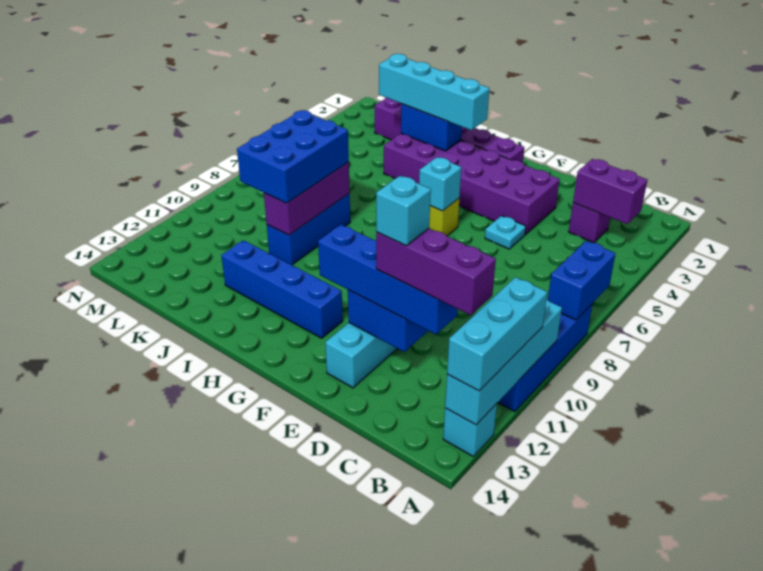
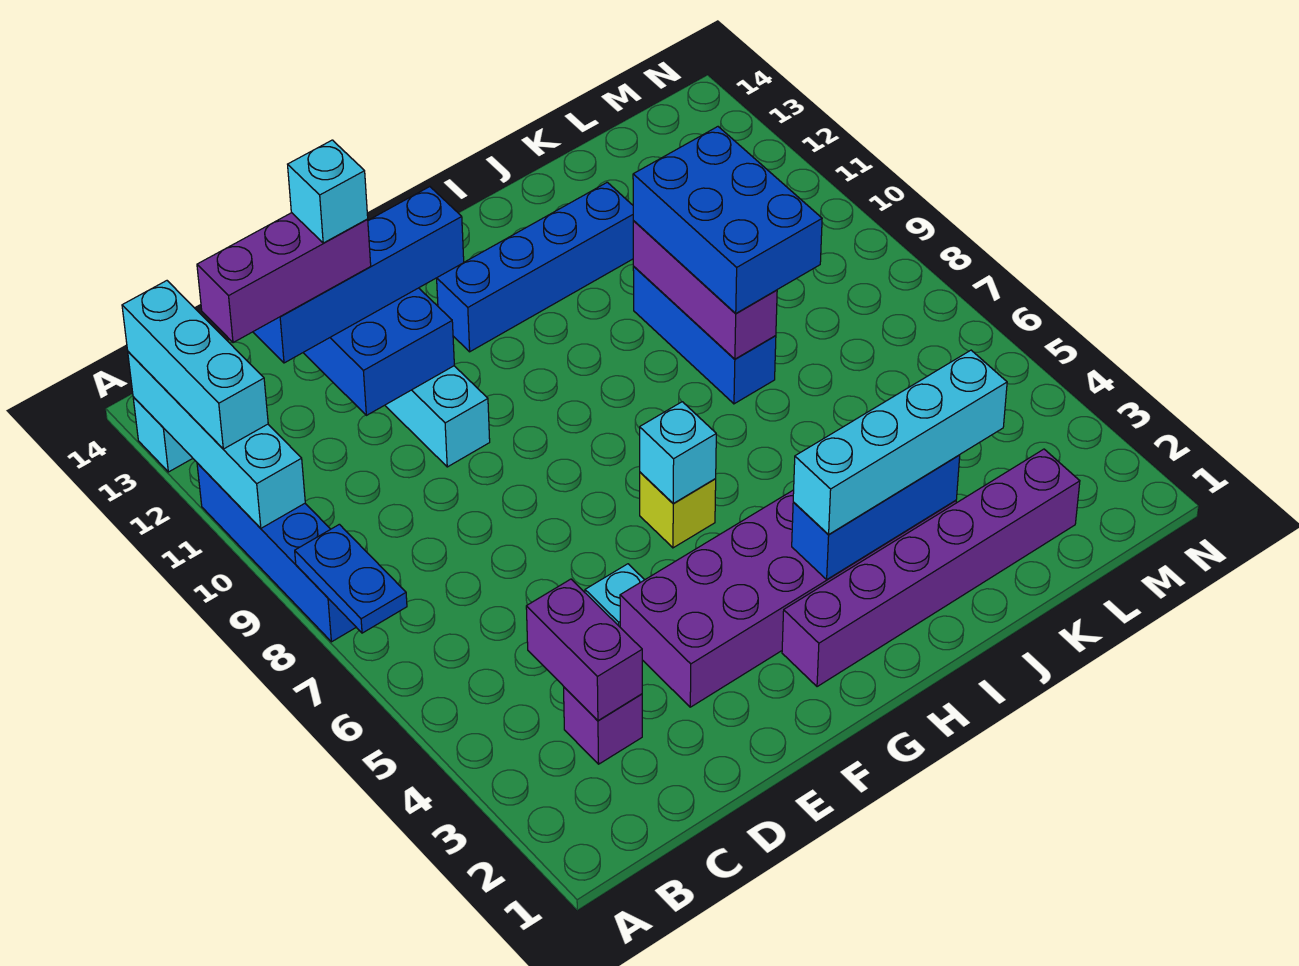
blue 1x2 brick [548,241,615,320] -> blue 1x2 plate [295,524,407,633]
purple 1x2 brick [573,159,647,224] -> purple 1x2 brick turned to [526,579,642,721]
blue 1x2 brick [401,104,462,151] -> blue 1x3 brick [792,455,960,579]

